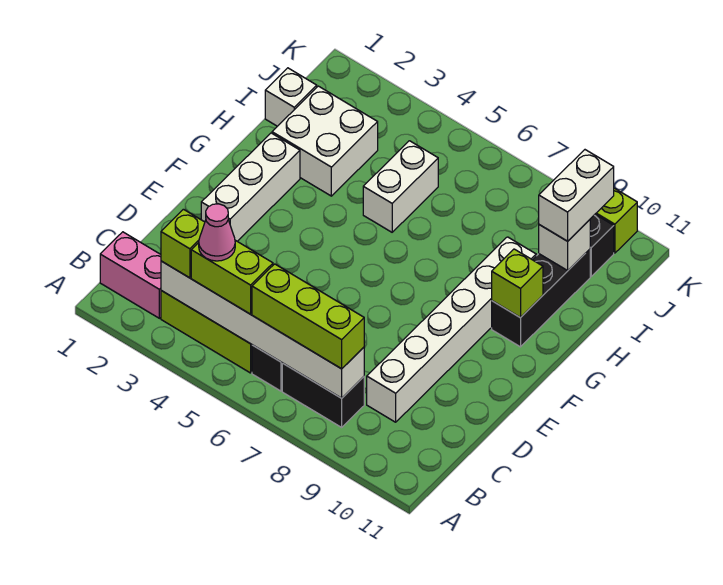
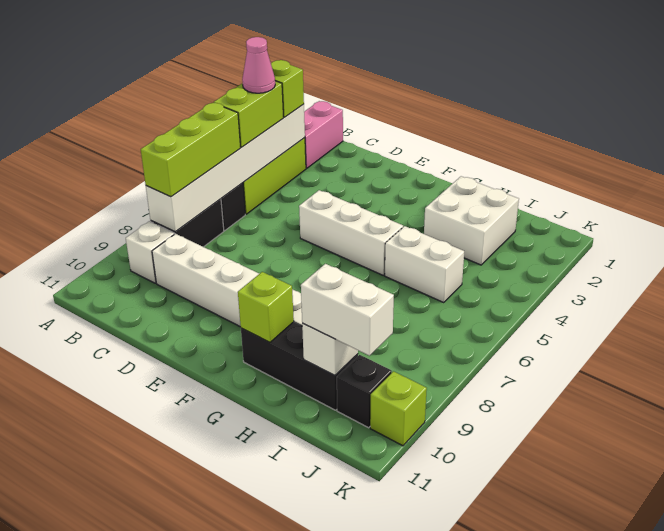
white 1x3 brick [201,133,300,241] -> white 1x3 brick moved to [299,190,403,275]
white 1x1 brick [265,68,317,126] -> white 1x1 brick moved to [126,221,174,283]

